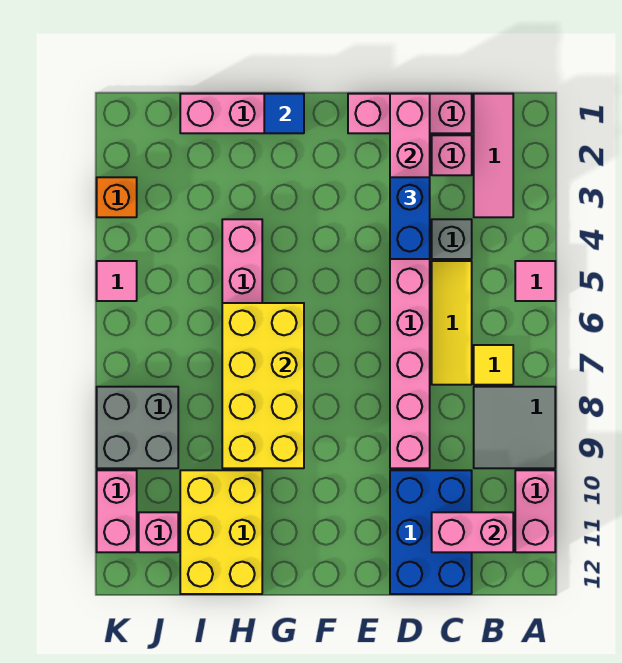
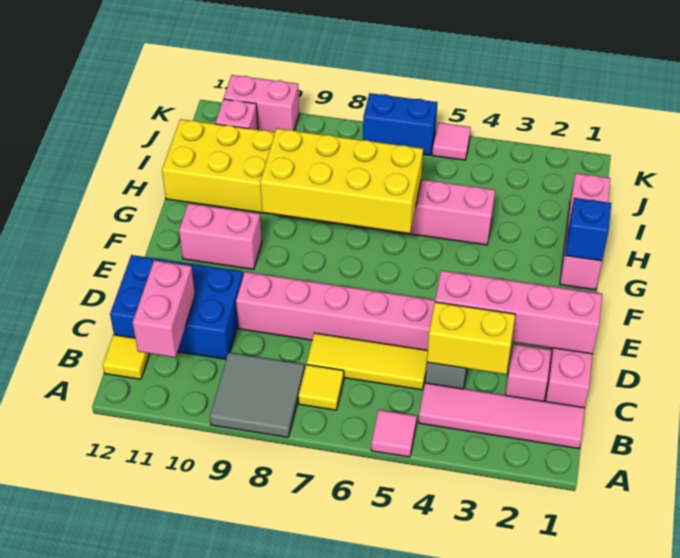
pink 1x2 brick [515,470,555,552] -> pink 1x2 brick moved to [179,203,262,269]
pink 1x3 tile [474,94,513,217] -> pink 1x4 tile [418,383,585,449]
none -> yellow 1x1 tile [103,335,149,379]
none -> yellow 1x2 brick [427,302,515,374]
blue 1x2 brick [390,177,430,259] -> blue 1x2 brick moved to [363,93,438,155]
blue 1x1 tile [264,94,304,133] -> blue 1x1 brick [565,198,611,261]
grey 2x2 brick [97,387,178,468] -> none
orange 1x1 brick [97,177,137,217] -> none

